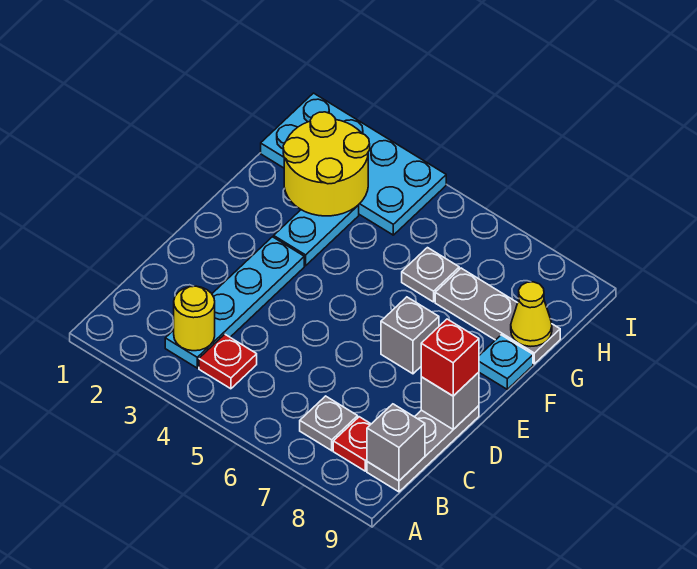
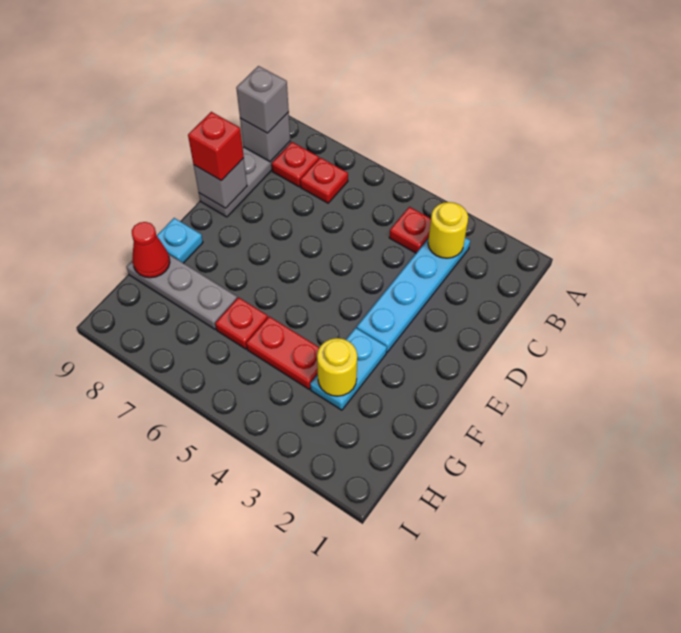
grey 1x1 plate [300,396,358,451] -> red 1x1 plate [300,158,348,203]
grey 1x1 brick [381,297,439,374] -> grey 1x1 brick moved to [236,66,289,133]
yellow 2x2 round brick [283,112,370,216] -> yellow 1x1 round brick [317,338,357,396]
none -> red 1x2 plate [246,316,320,389]
grey 1x1 plate [402,248,459,302] -> red 1x1 plate [215,297,268,349]
yellow 1x1 cone [511,282,552,346] -> red 1x1 cone [132,222,170,278]
cyan 2x4 plate [261,93,446,235] -> none

